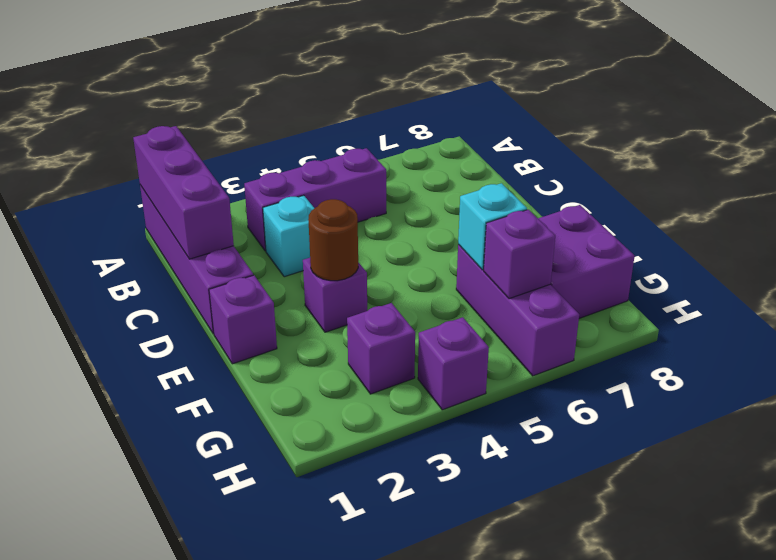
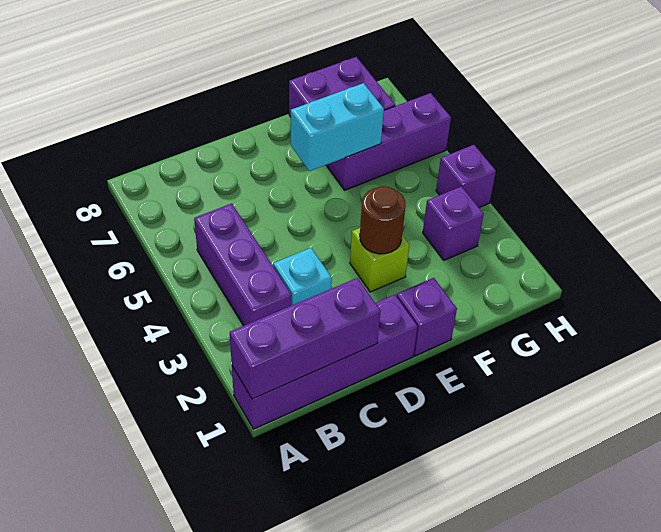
purple 1x1 brick [303,258,367,332] -> lime 1x1 brick [350,228,409,292]
cyan 1x1 brick [458,183,527,270] -> cyan 1x2 brick [291,83,384,171]
purple 1x1 brick [484,209,555,299] -> none

